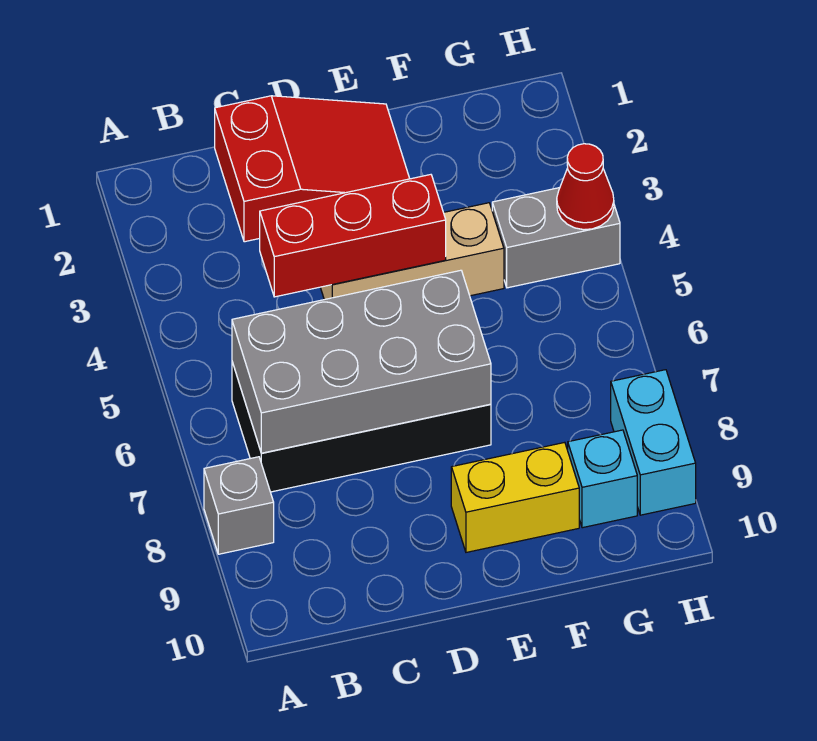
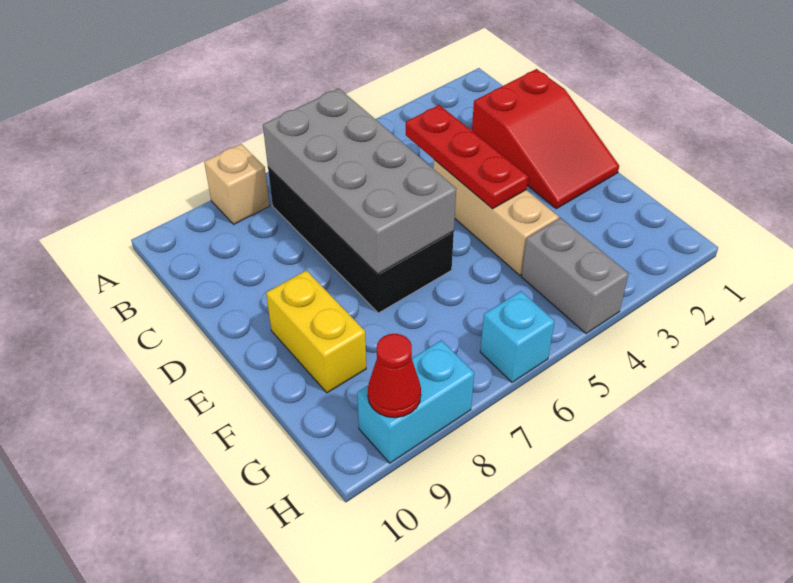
grey 1x1 brick [204,457,274,554] -> tan 1x1 brick [204,144,270,224]
red 1x3 brick [260,175,446,297] -> red 1x3 plate [406,105,528,209]
cyan 1x1 brick [568,430,637,528] -> cyan 1x1 brick moved to [480,291,555,382]
red 1x1 cone [557,144,614,230] -> red 1x1 cone moved to [368,334,421,418]

